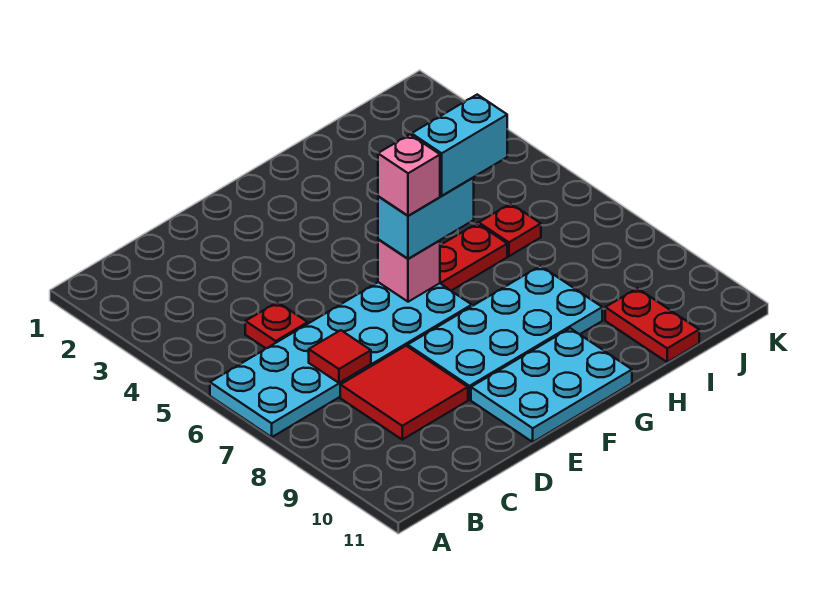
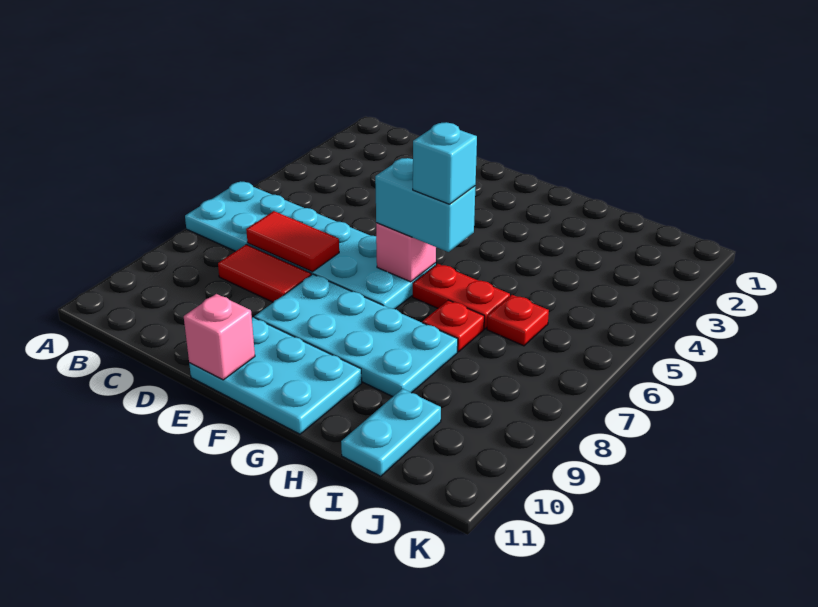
red 1x1 plate [245,302,308,348] -> red 1x1 plate moved to [422,300,484,352]
red 1x1 tile [309,330,371,383] -> red 1x2 tile [246,211,339,272]
red 2x2 tile [340,346,468,440] -> red 1x2 tile [218,245,311,302]
pink 1x1 brick [378,135,440,216] -> pink 1x1 brick moved to [184,294,255,380]
cyan 1x2 brick [412,95,507,196] -> cyan 1x1 brick [413,122,477,204]
red 1x2 plate [605,288,699,362] -> cyan 1x2 plate [341,389,441,476]

